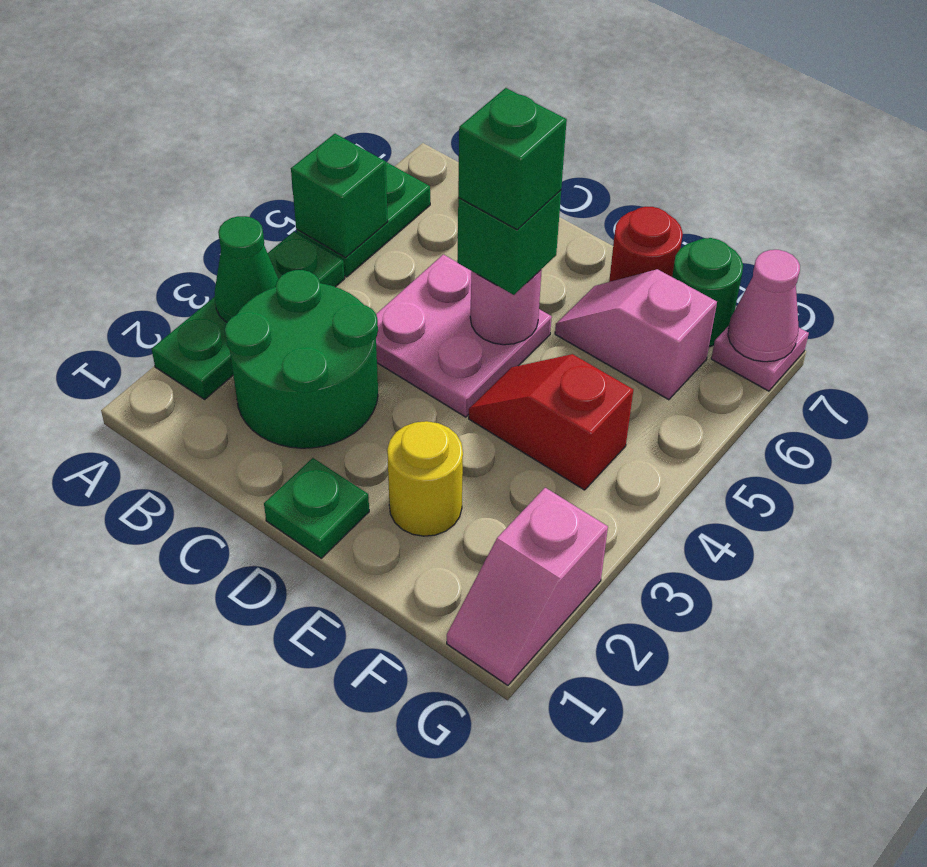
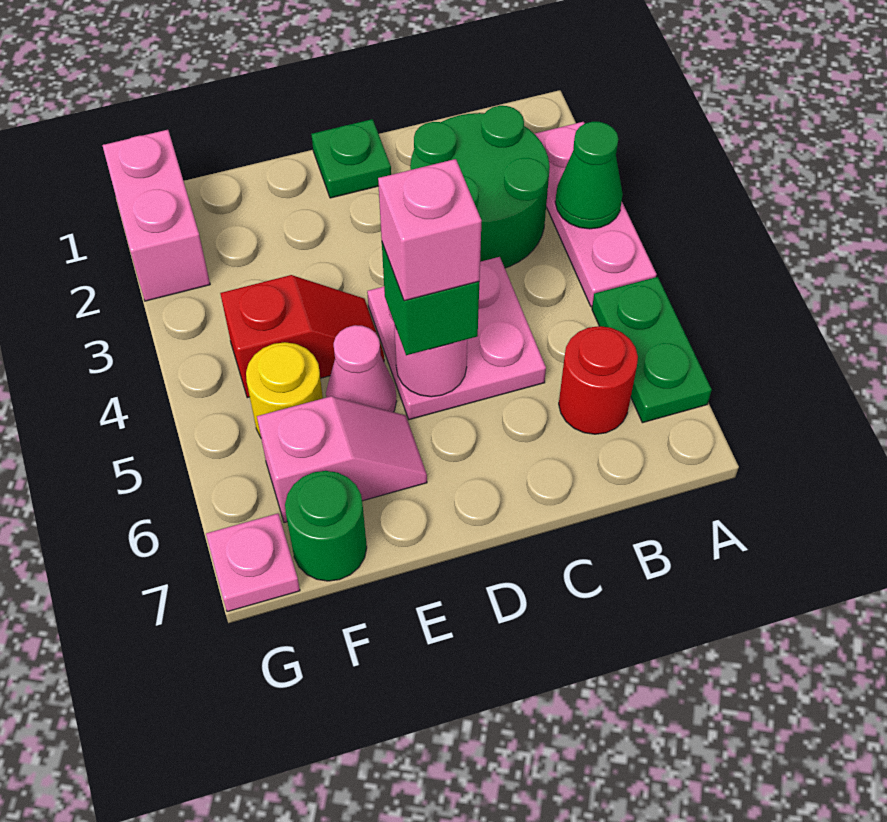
green 1x3 plate [152,232,345,399] -> pink 1x3 plate [535,122,657,307]
green 1x1 brick [291,134,388,258] -> none
green 1x1 brick [458,88,567,230] -> pink 1x1 brick [378,159,482,301]
yellow 1x1 round brick [387,421,463,536] -> yellow 1x1 round brick moved to [246,342,323,437]
red 1x1 round brick [609,207,683,282] -> red 1x1 round brick moved to [559,326,638,434]
pink 1x2 slope [447,488,608,685] -> pink 1x2 brick [102,130,210,301]
pink 1x1 cone [728,250,800,362] -> pink 1x1 cone moved to [326,325,397,412]

